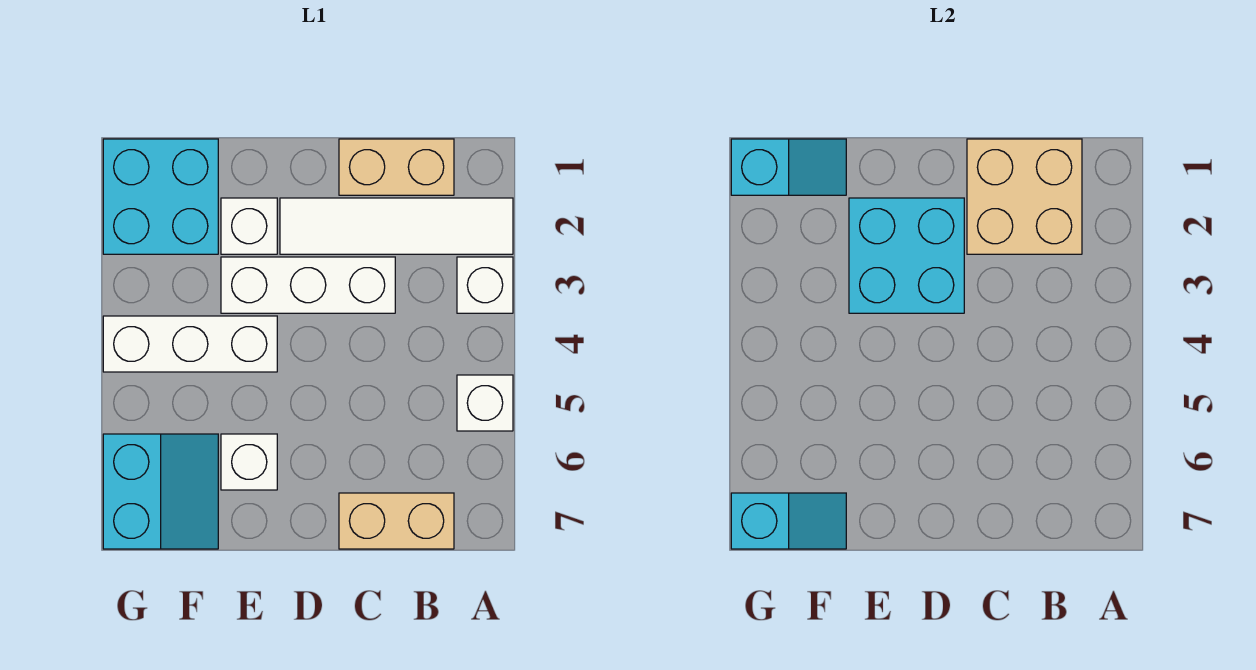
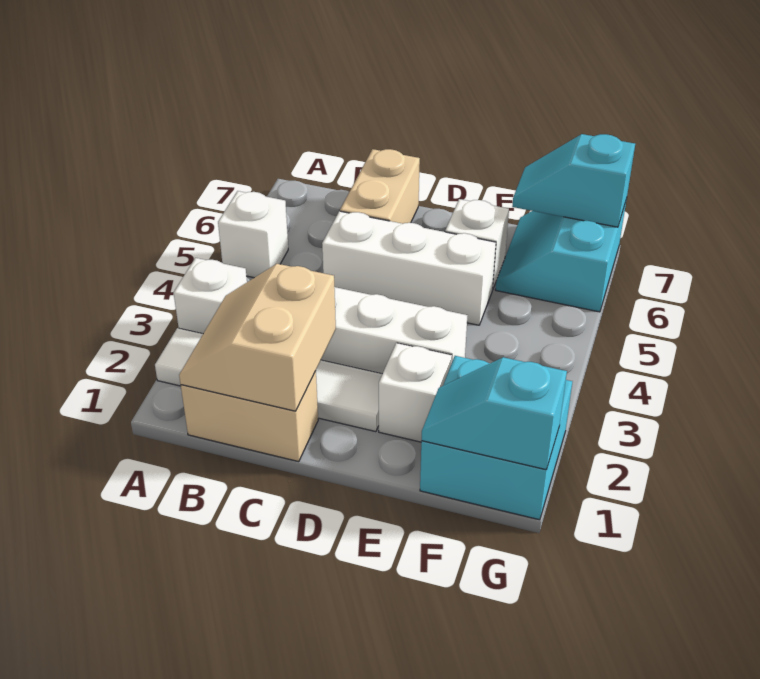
tan 2x2 brick [967,139,1082,254] -> tan 2x2 slope [179,264,336,411]
tan 1x2 brick [339,493,454,549] -> tan 1x2 brick turned to [340,149,420,224]
cyan 2x2 brick [849,198,964,313] -> none
white 1x3 brick [103,316,277,372] -> white 1x3 brick moved to [322,211,496,325]

